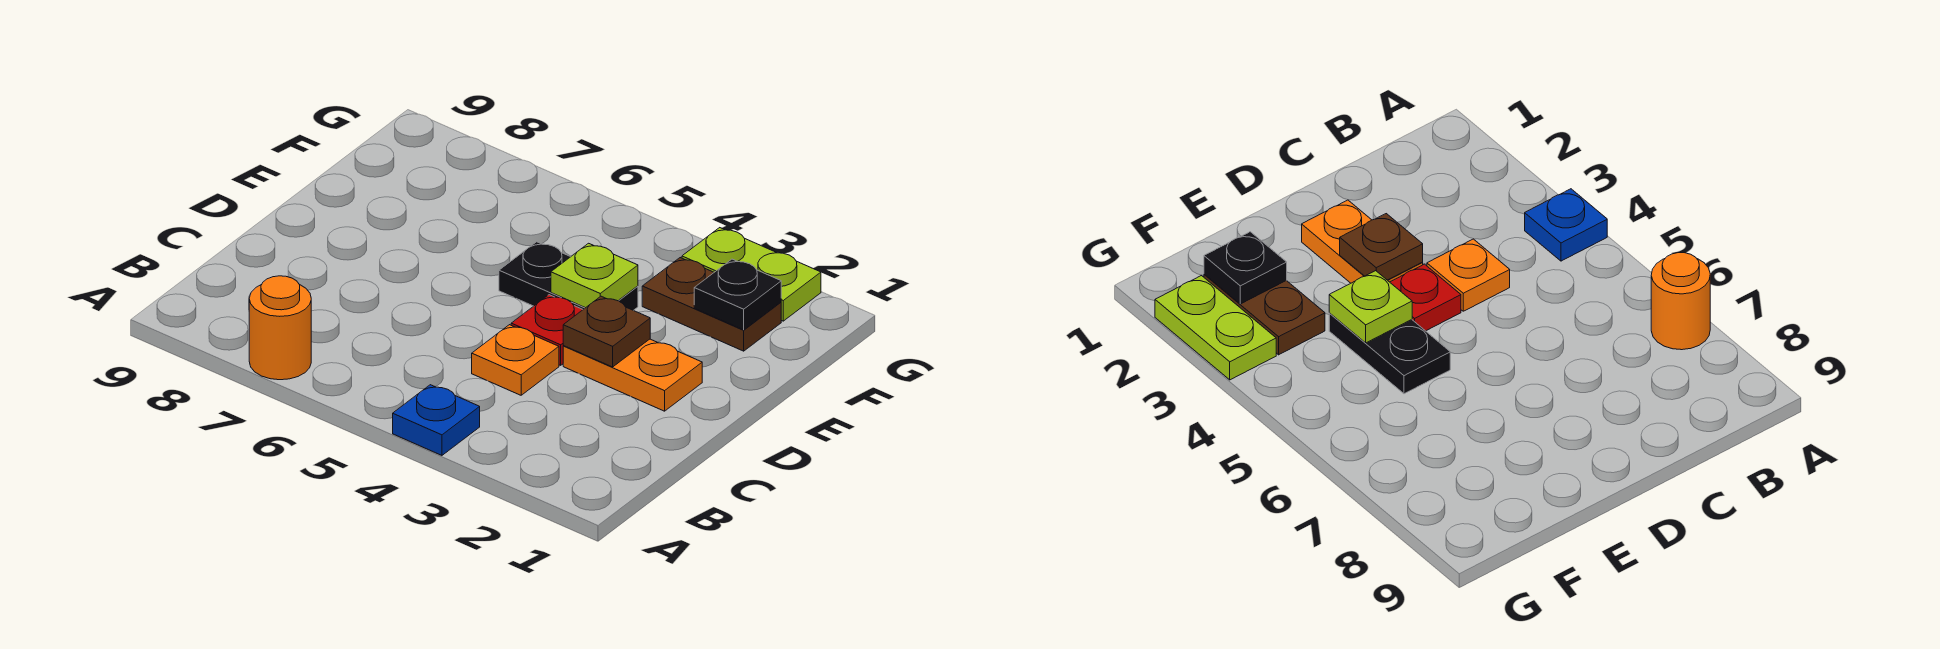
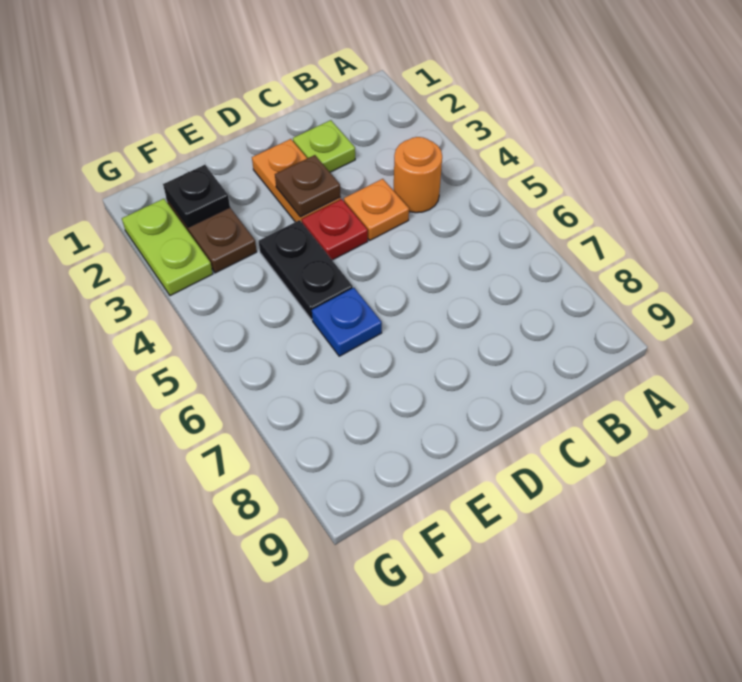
blue 1x1 plate [393,385,480,455] -> blue 1x1 plate moved to [312,288,382,356]
orange 1x1 round brick [249,276,311,380] -> orange 1x1 round brick moved to [394,137,442,213]
lime 1x1 plate [551,243,638,308] -> lime 1x1 plate moved to [293,120,355,172]

